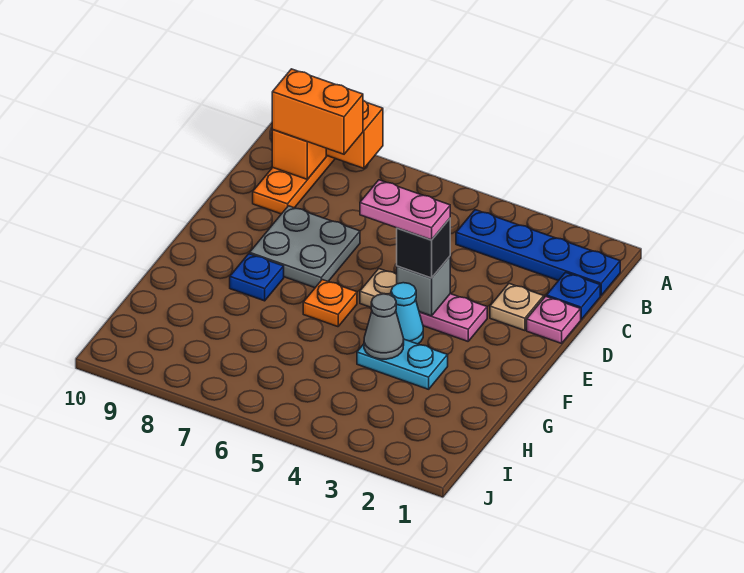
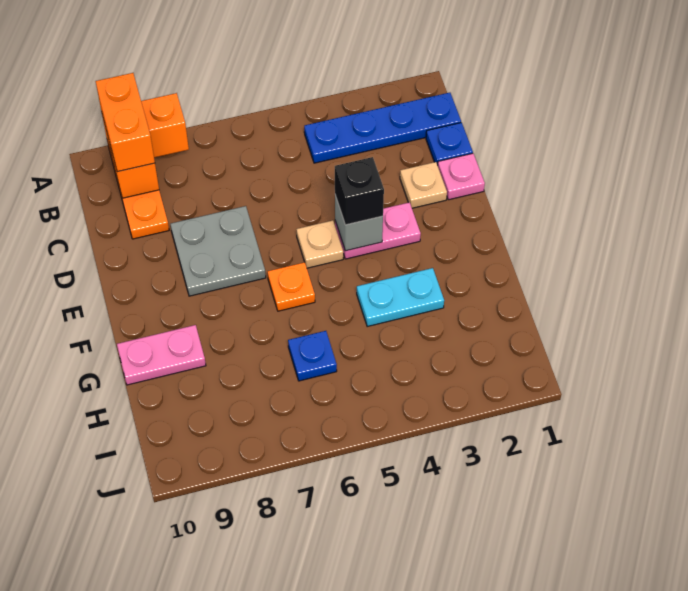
orange 1x2 brick [272,69,363,154] -> orange 1x2 brick turned to [96,73,155,172]
pink 1x2 plate [360,180,450,240] -> pink 1x2 plate moved to [117,325,206,385]
cyan 1x1 cone [391,283,423,344] -> none
blue 1x1 plate [230,254,284,301] -> blue 1x1 plate moved to [288,331,337,381]
grey 1x1 cone [364,294,404,359] -> none

